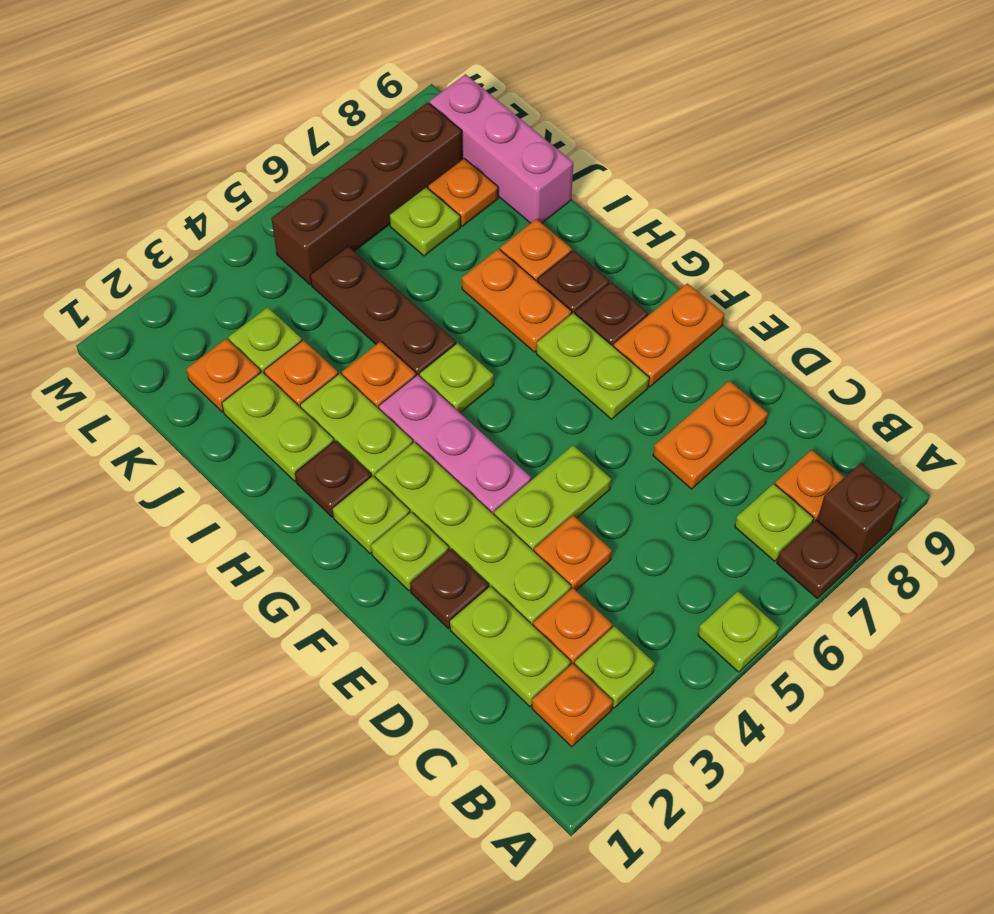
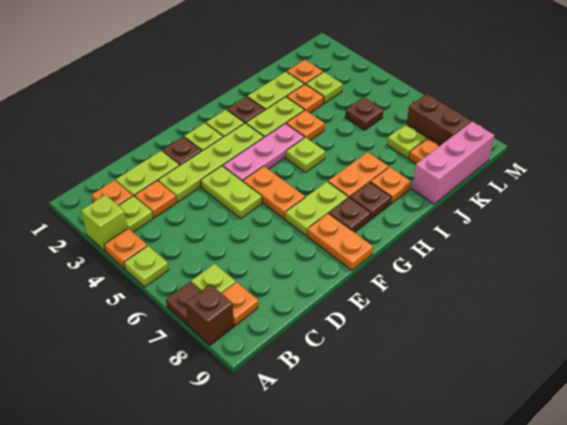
none -> lime 1x1 brick [81,195,127,251]
orange 1x1 plate [534,515,612,590] -> orange 1x1 plate moved to [104,228,147,269]
orange 1x2 plate [653,381,768,489] -> orange 1x2 plate moved to [243,166,305,219]
brown 1x3 plate [310,246,456,376] -> brown 1x1 plate [345,97,383,130]
brown 1x4 brick [271,102,462,285] -> brown 1x2 brick [407,94,471,145]

